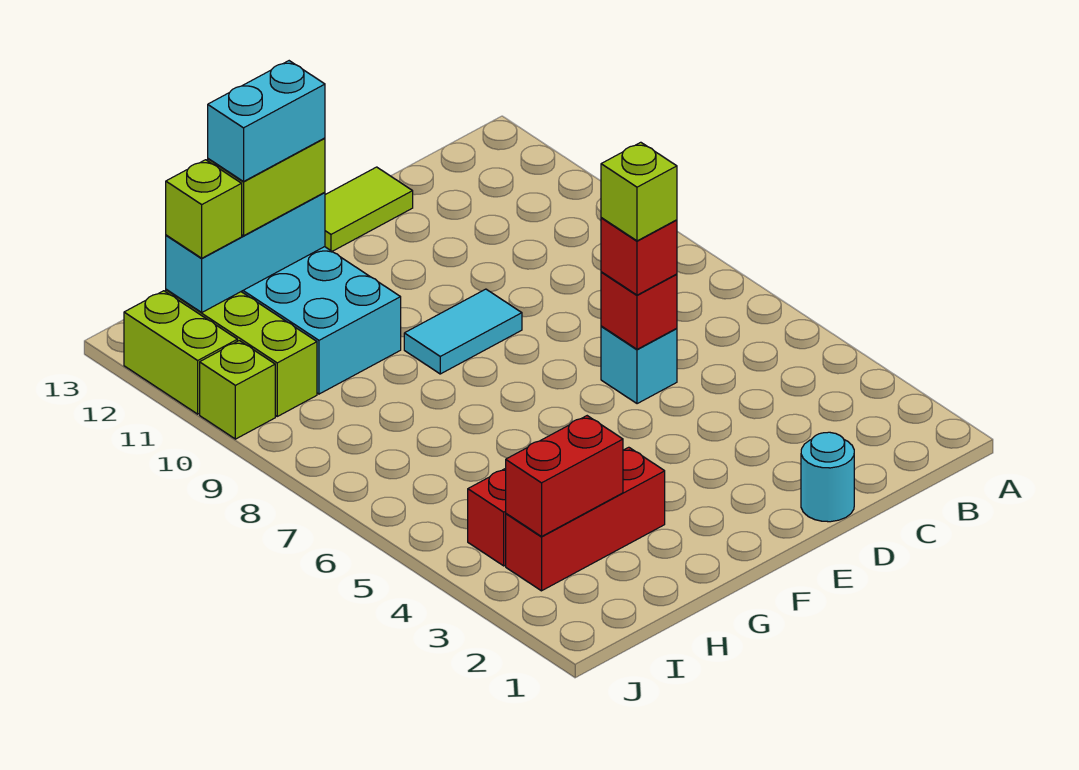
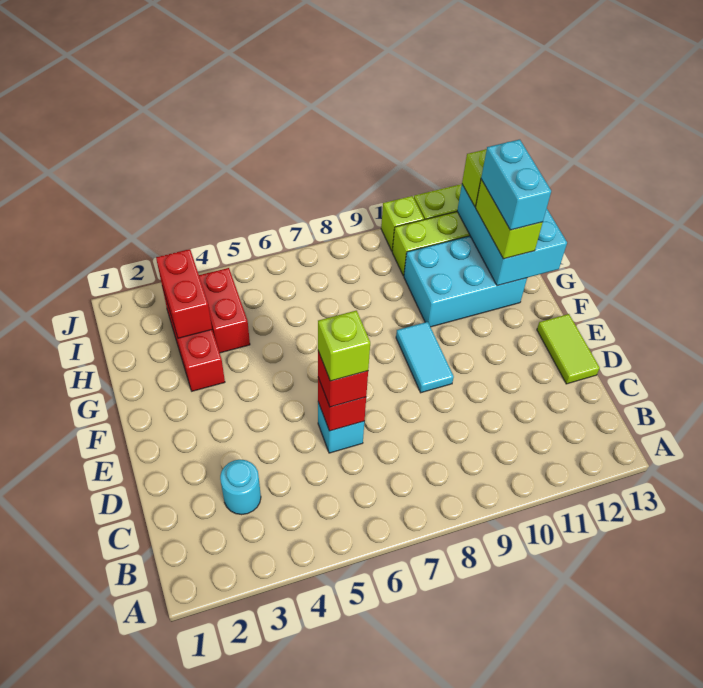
cyan 1x1 round brick [801,432,854,522] -> cyan 1x1 round brick moved to [220,460,261,515]
cyan 1x3 brick [166,192,325,312] -> cyan 2x3 brick [457,185,567,286]

